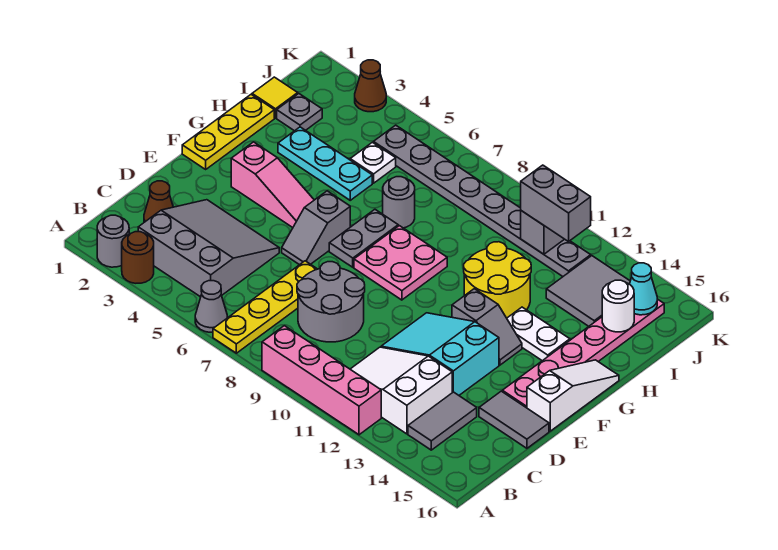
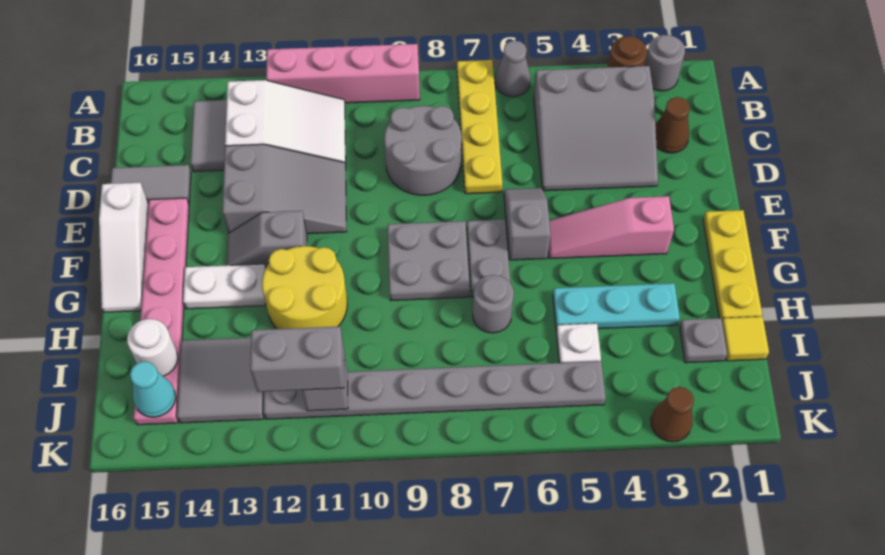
cyan 2x3 slope [381,313,499,395] -> grey 2x3 slope [222,144,346,234]
pink 2x2 plate [354,226,447,300] -> grey 2x2 plate [388,221,470,301]

